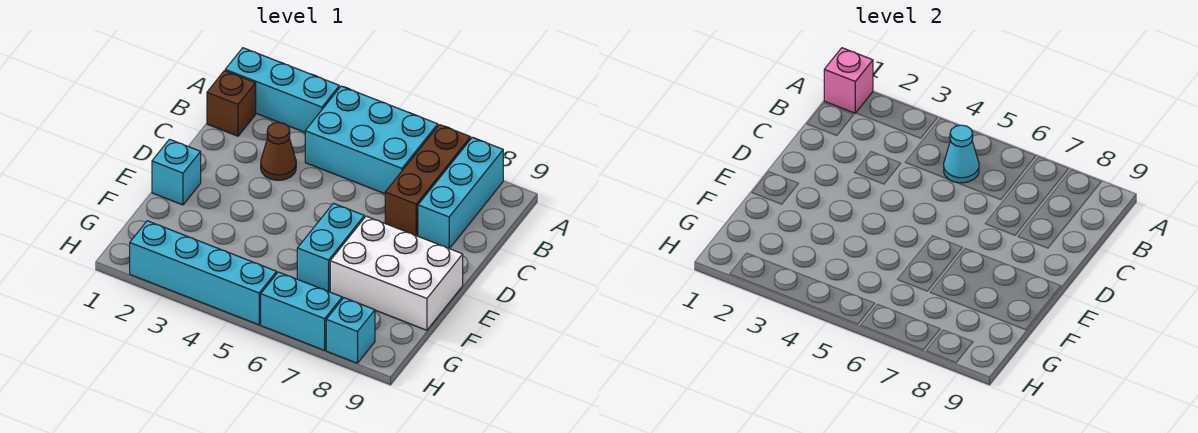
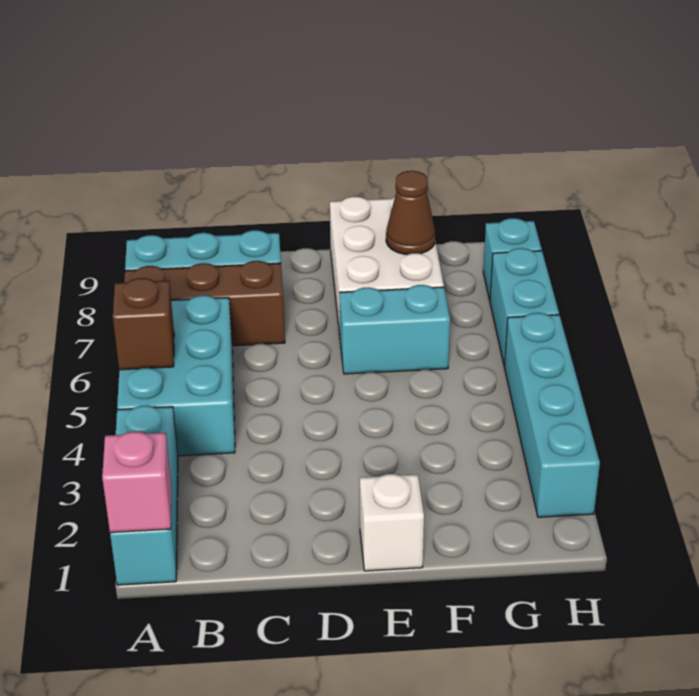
brown 1x1 brick [207,71,256,136] -> brown 1x1 brick moved to [113,278,174,370]
cyan 1x1 cone [944,125,979,183] -> none
brown 1x1 cone [261,122,296,180] -> brown 1x1 cone moved to [386,171,435,255]
cyan 1x1 brick [152,139,201,205] -> white 1x1 brick [360,474,424,571]

